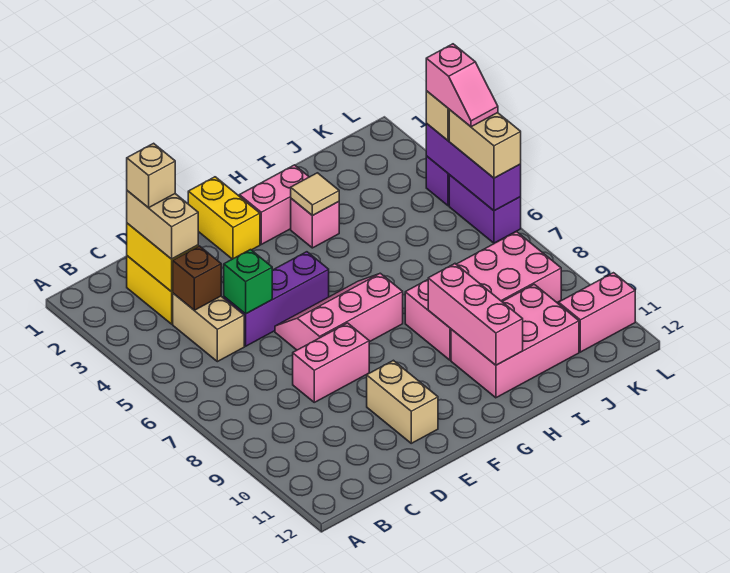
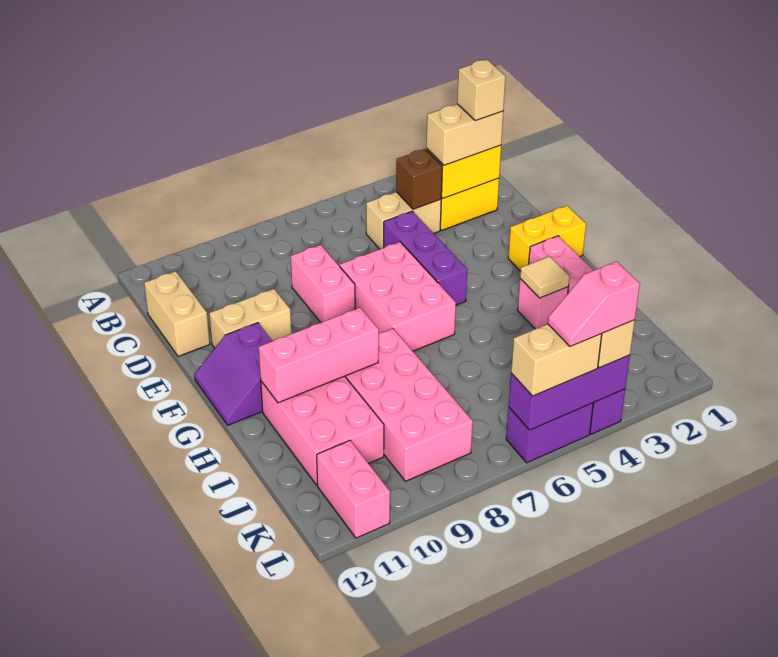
none -> tan 1x2 brick [144,271,210,356]
green 1x1 brick [224,250,272,314] -> none
pink 2x3 slope [275,273,403,350] -> pink 2x3 brick [340,242,456,351]
none -> purple 2x2 slope [194,323,272,425]

